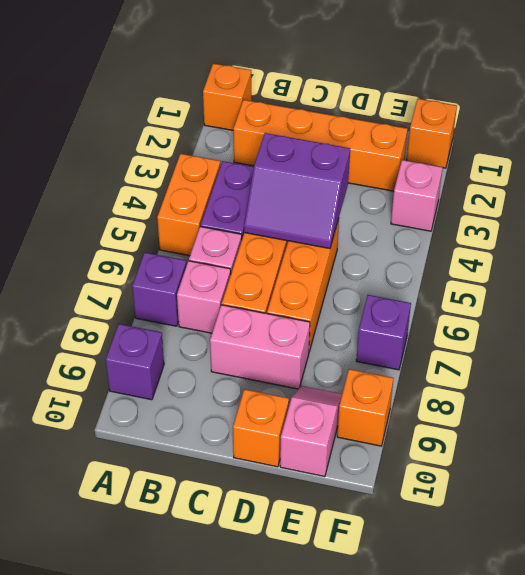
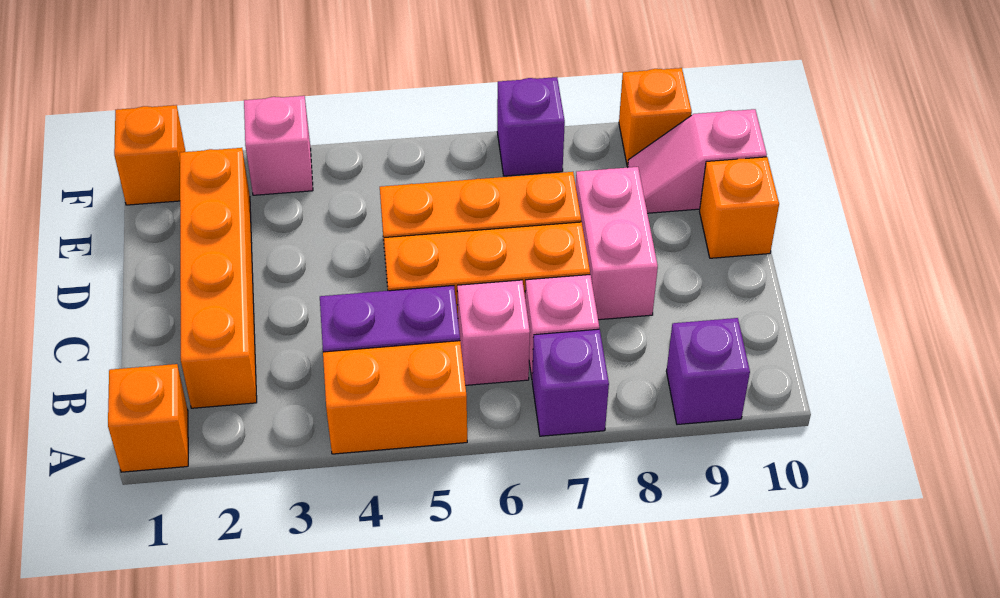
purple 2x2 slope [244,133,350,249] -> none

